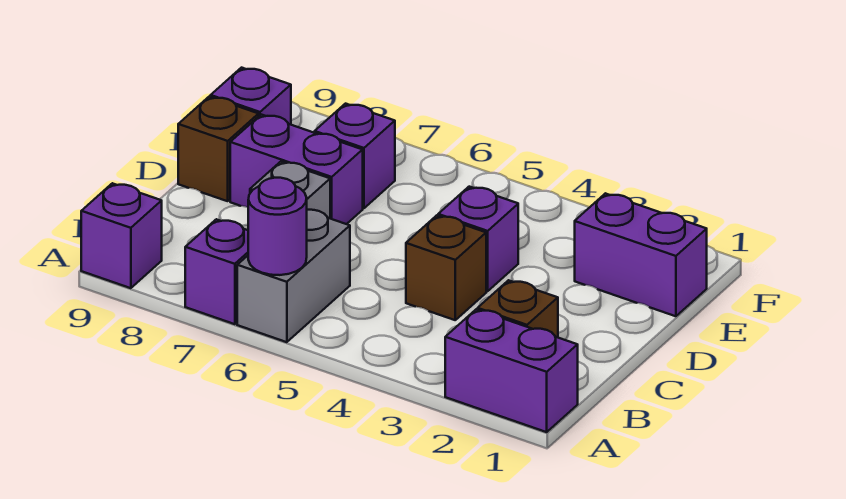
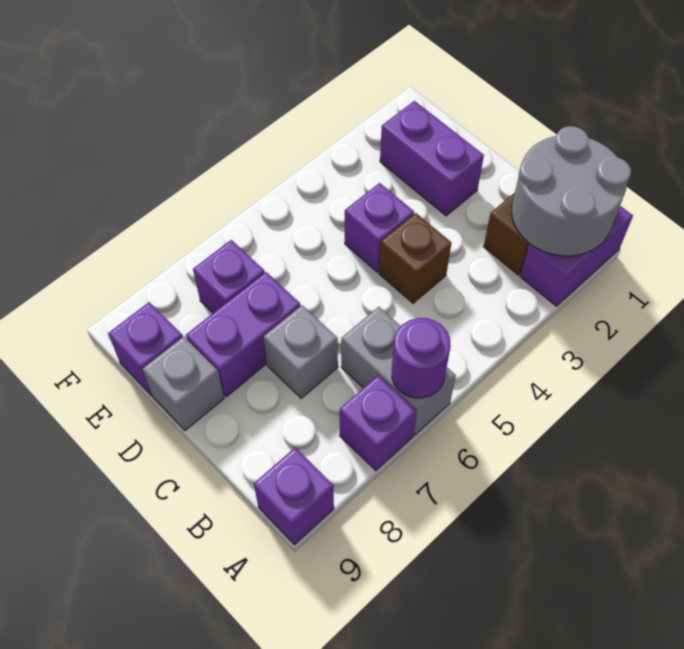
none -> grey 2x2 round brick [511,126,631,256]
brown 1x1 brick [178,97,259,201] -> grey 1x1 brick [143,336,224,431]
purple 1x2 brick [575,193,707,316] -> purple 1x2 brick turned to [380,101,484,216]

